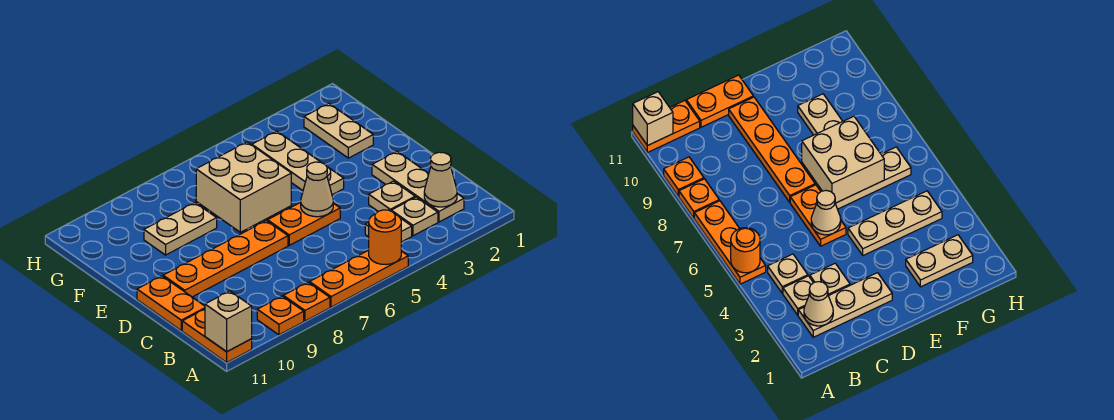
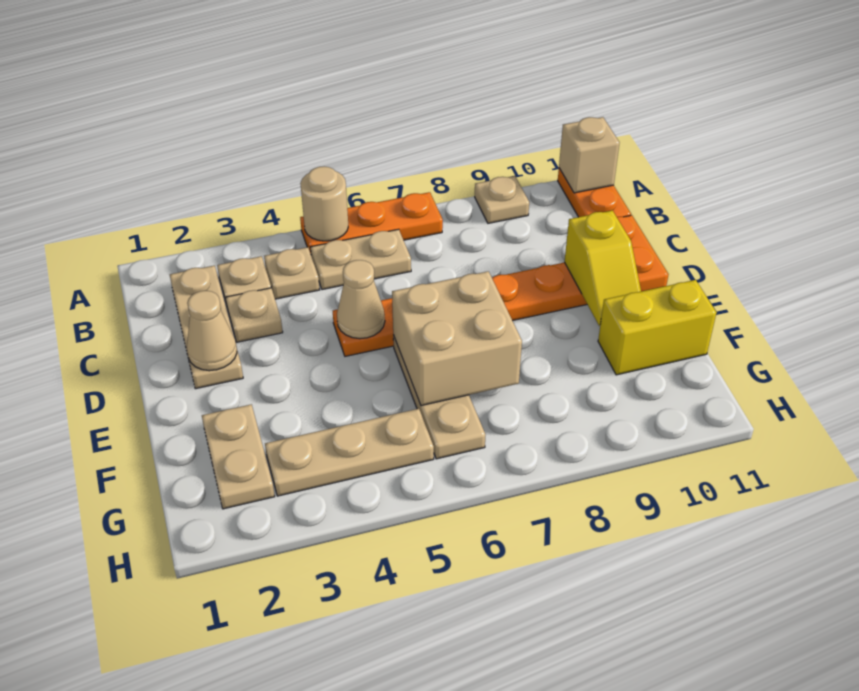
orange 1x1 round brick [369,210,401,265] -> tan 1x1 round brick [300,167,348,241]
orange 1x1 plate [283,282,330,321] -> none
orange 1x1 plate [257,296,304,335] -> tan 1x1 plate [475,176,529,223]
tan 1x1 cone [424,152,457,207] -> tan 1x1 cone moved to [187,291,237,371]
none -> yellow 1x2 slope [564,210,641,326]
tan 1x3 plate [252,131,344,195] -> tan 1x3 plate turned to [265,409,434,496]
tan 1x2 plate [144,203,217,255] -> tan 1x2 plate moved to [311,229,411,290]
none -> yellow 1x2 brick [598,280,717,375]

